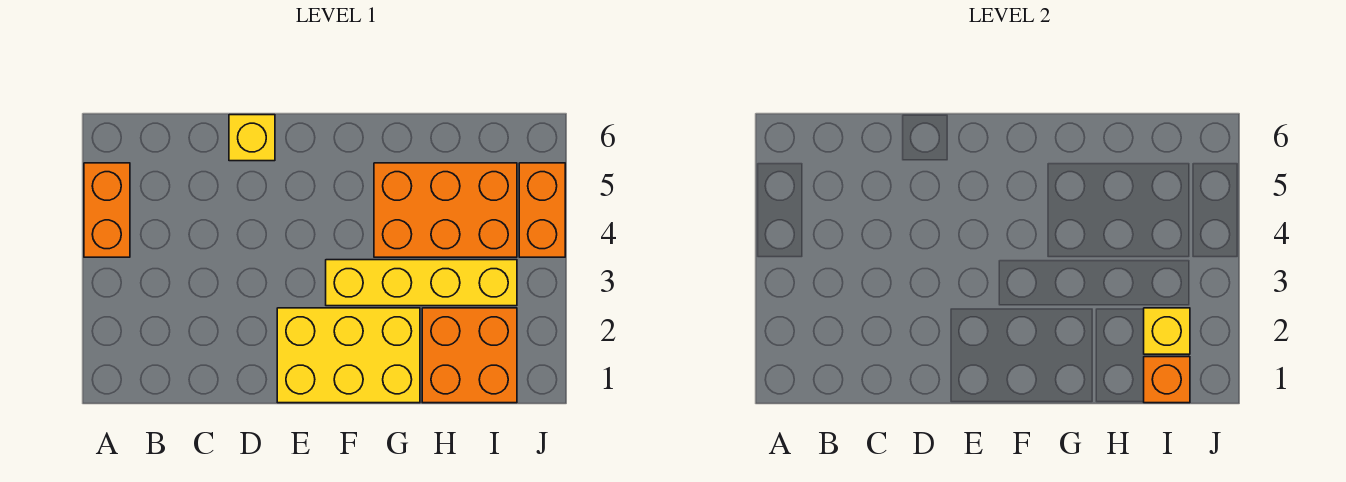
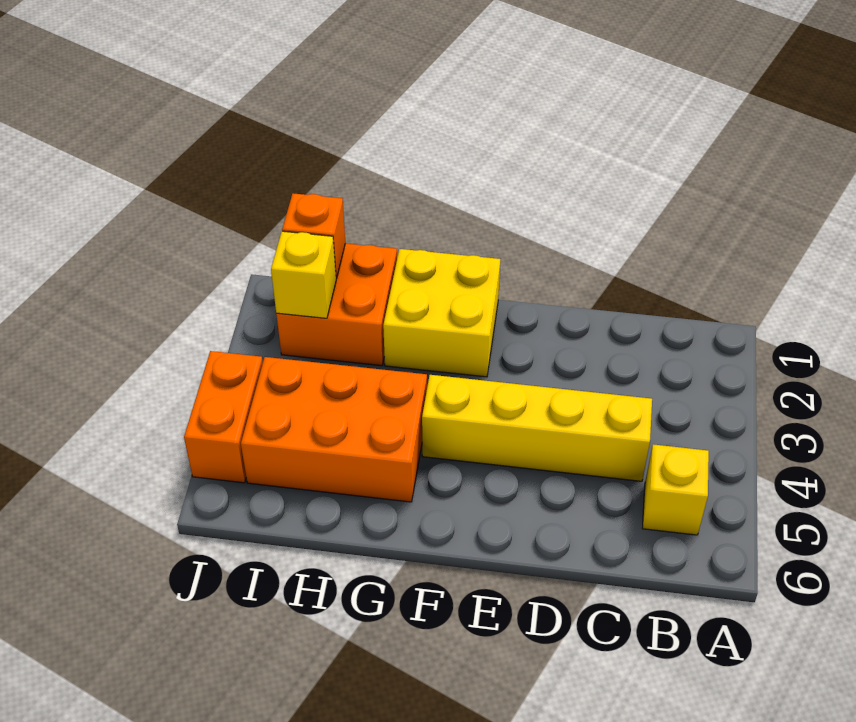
orange 1x2 brick [84,163,130,257] -> none
yellow 1x1 brick [229,115,275,161] -> yellow 1x1 brick moved to [642,444,709,535]
yellow 2x3 brick [277,308,420,403] -> yellow 2x2 brick [383,249,500,377]
yellow 1x4 brick [326,260,517,306] -> yellow 1x4 brick moved to [422,375,652,481]

